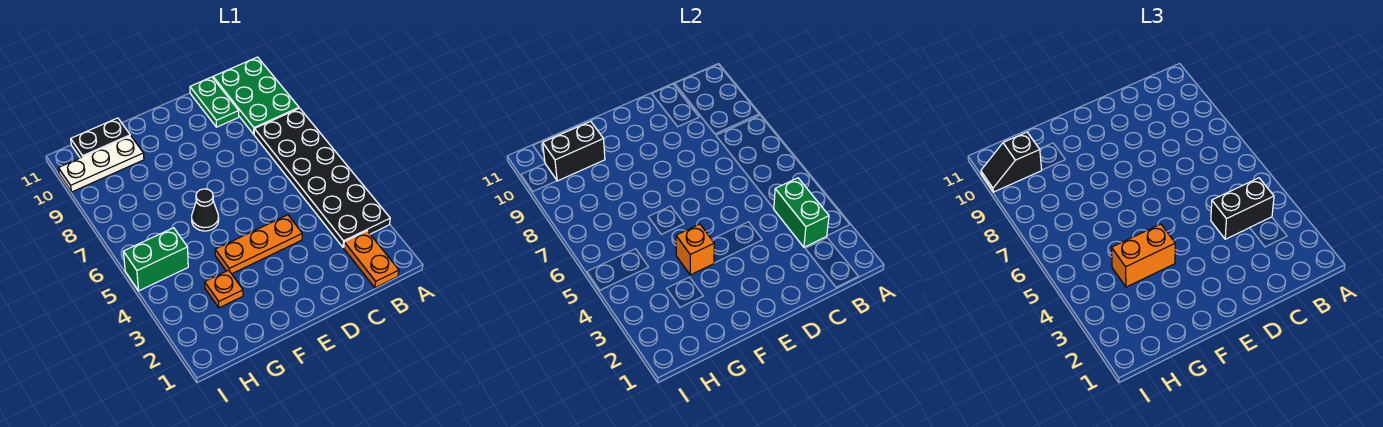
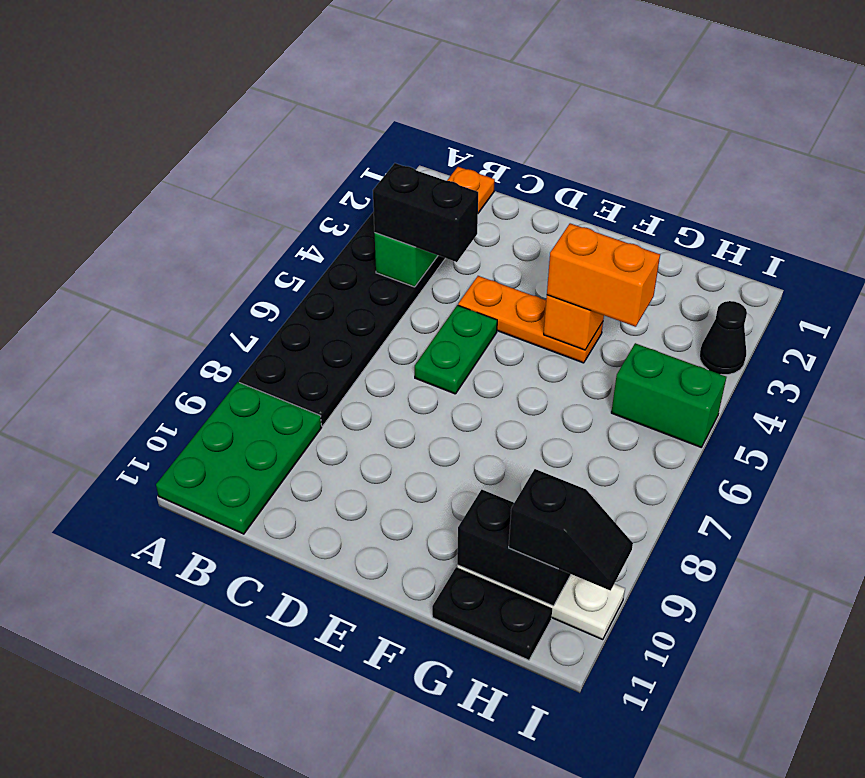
green 1x2 plate [190,77,239,127] -> green 1x2 plate moved to [415,305,497,394]
black 1x1 cone [192,189,219,231] -> black 1x1 cone moved to [699,301,747,375]
orange 1x1 plate [205,270,243,308] -> none

